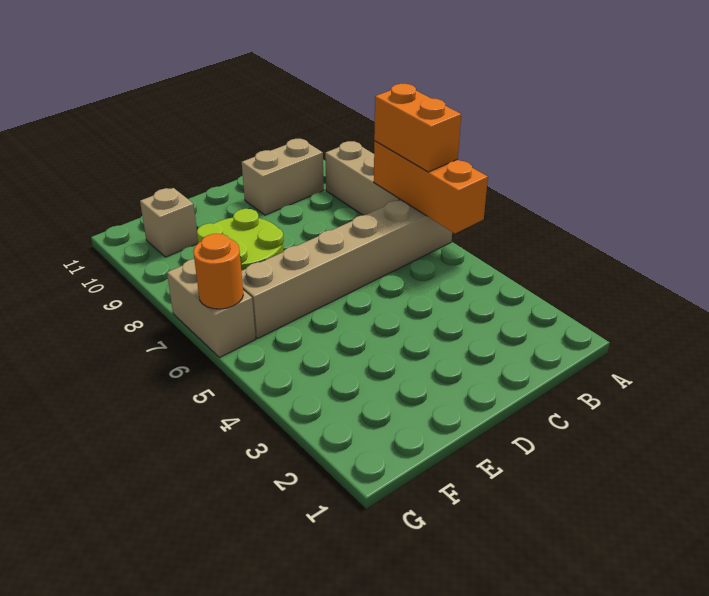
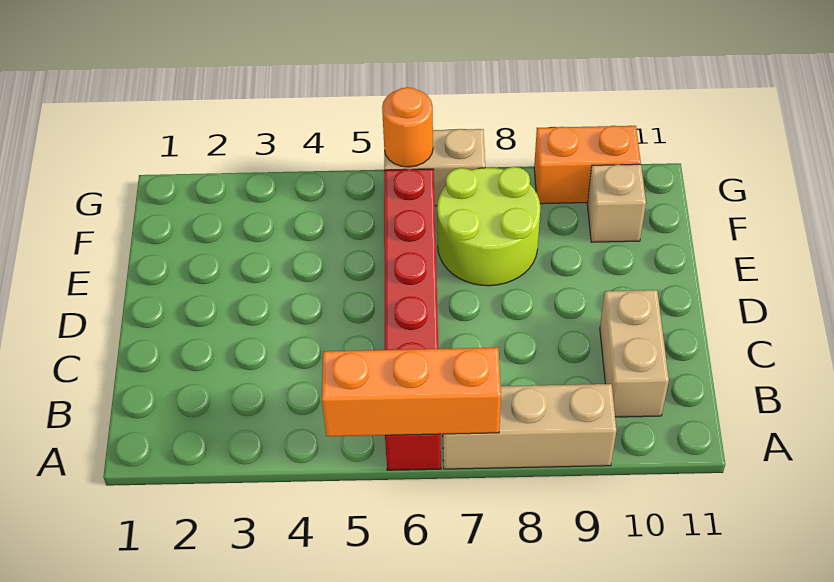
tan 1x6 brick [241,199,452,339] -> red 1x6 brick [384,169,441,470]
orange 1x2 brick [374,84,461,172] -> orange 1x2 brick moved to [534,126,641,204]

